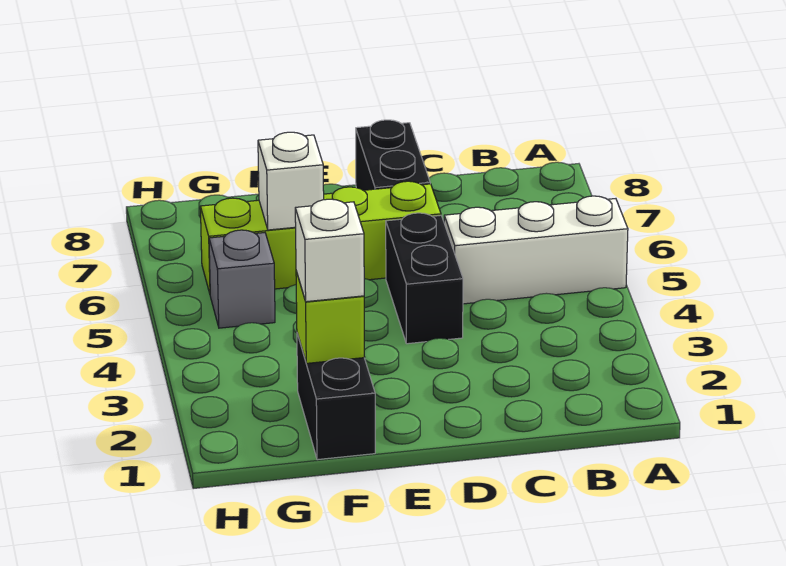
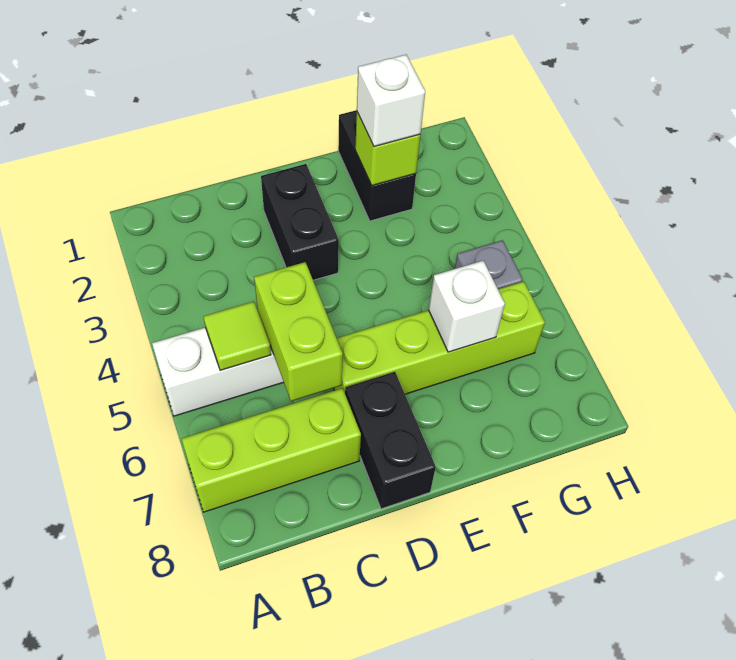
none -> lime 1x3 brick [182,388,361,512]
none -> lime 1x1 tile [203,302,271,371]
none -> lime 1x2 brick [254,262,343,401]
black 1x2 brick [386,213,463,344] -> black 1x2 brick moved to [261,164,339,280]

